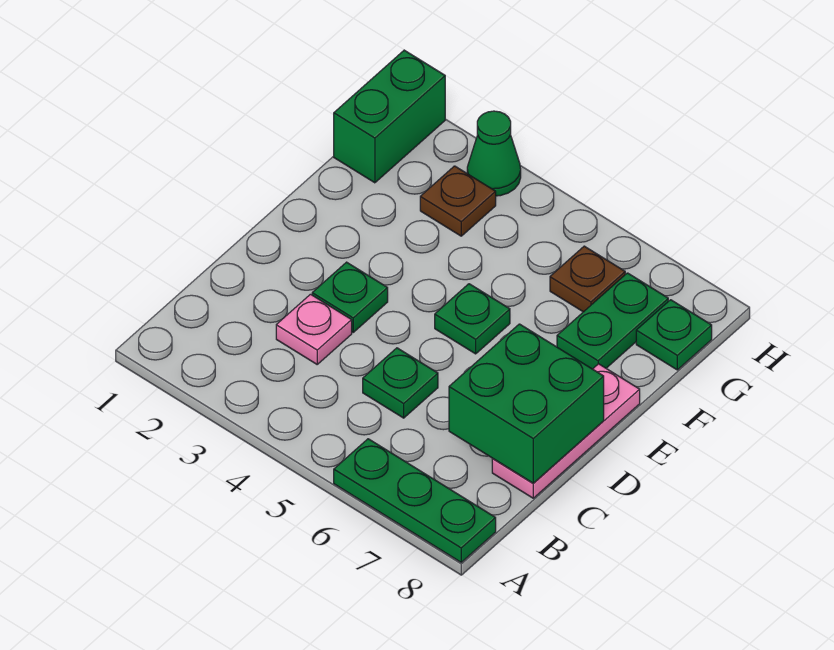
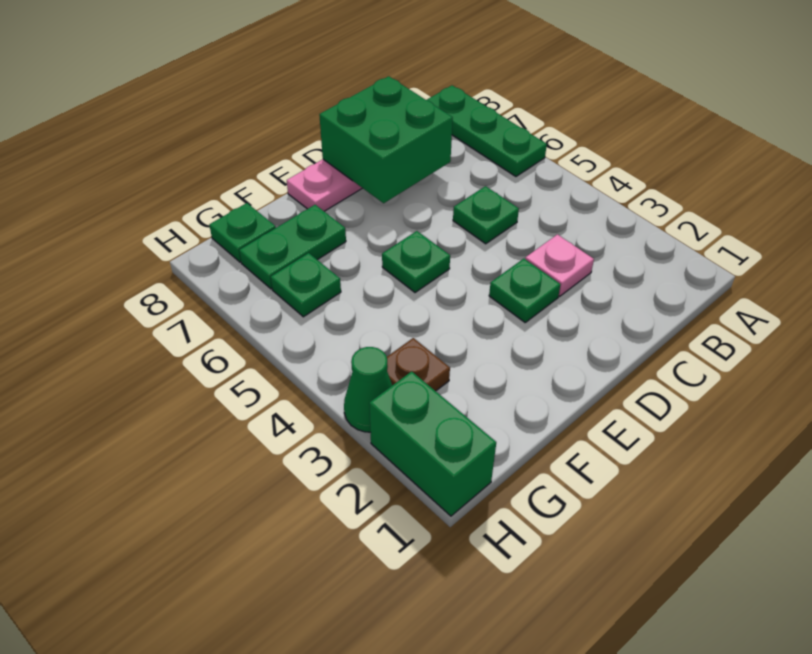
green 1x2 brick [334,50,445,183] -> green 1x2 brick turned to [369,371,496,516]
brown 1x1 plate [550,246,625,312] -> green 1x1 plate [271,253,341,317]

